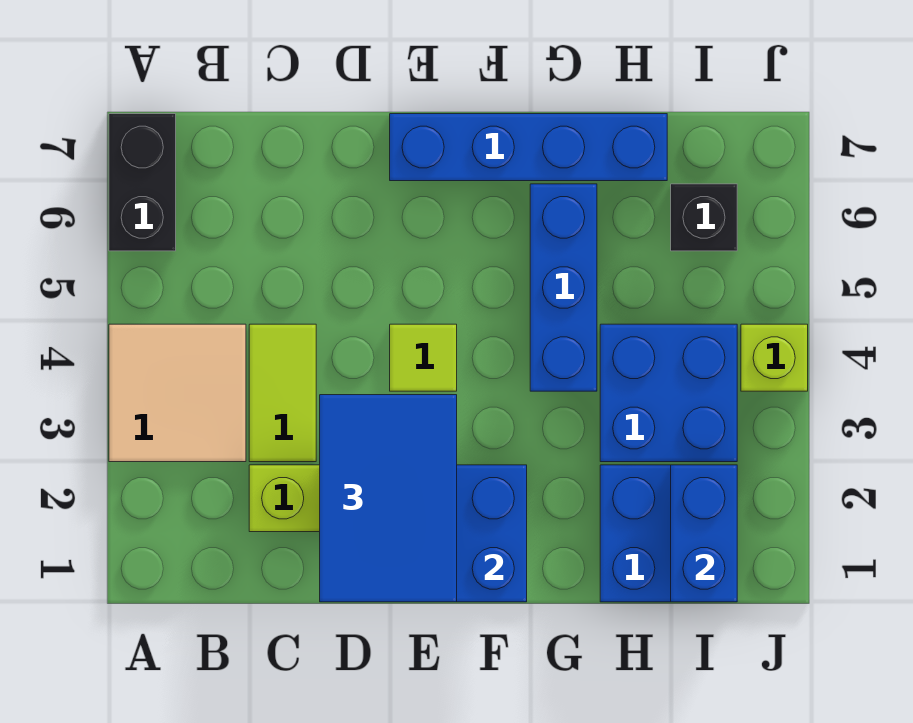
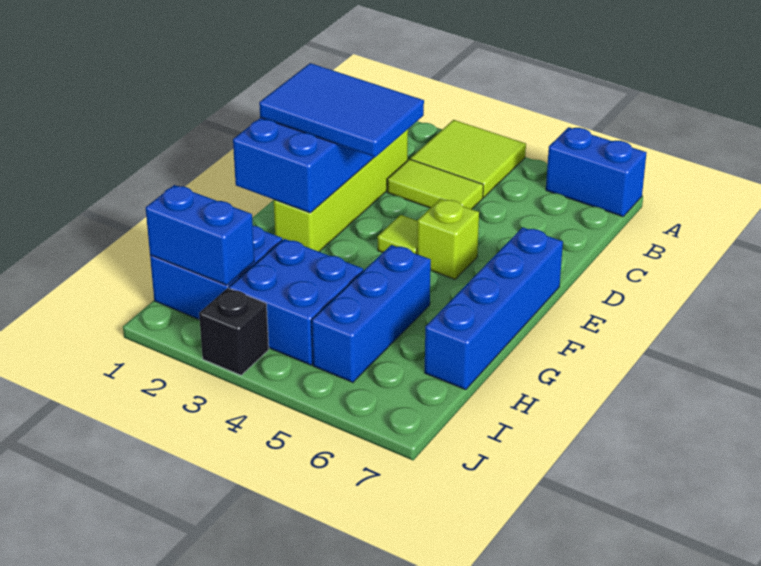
tan 2x2 tile [109,324,246,462] -> lime 2x2 tile [410,120,526,198]
black 1x2 brick [109,114,176,251] -> blue 1x2 brick [546,127,646,217]
blue 1x3 brick [530,184,597,391] -> blue 1x3 brick turned to [312,245,431,382]
black 1x1 brick [671,184,737,251] -> black 1x1 brick moved to [199,288,269,375]
lime 1x1 brick [741,324,808,391] -> lime 1x1 brick moved to [417,199,479,279]

